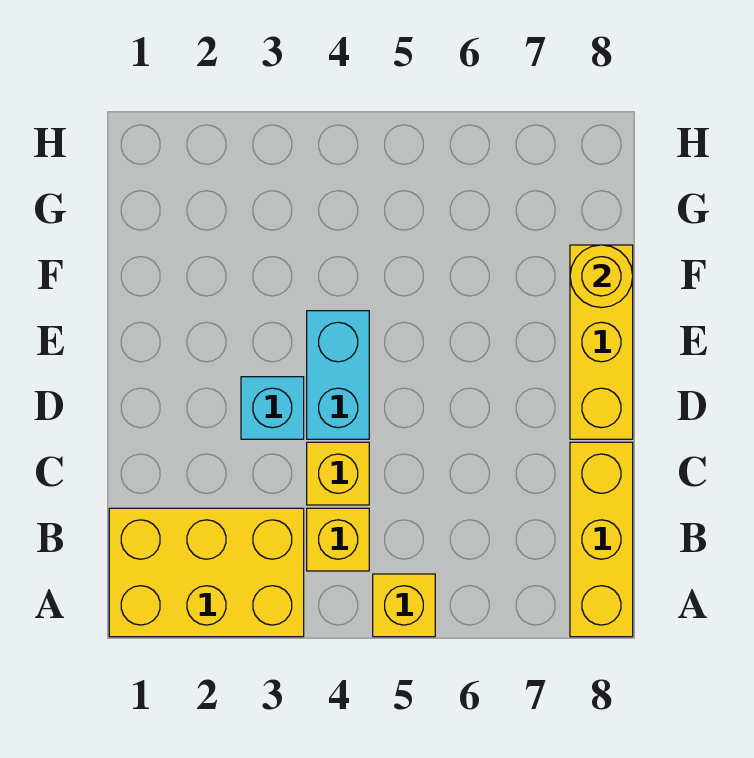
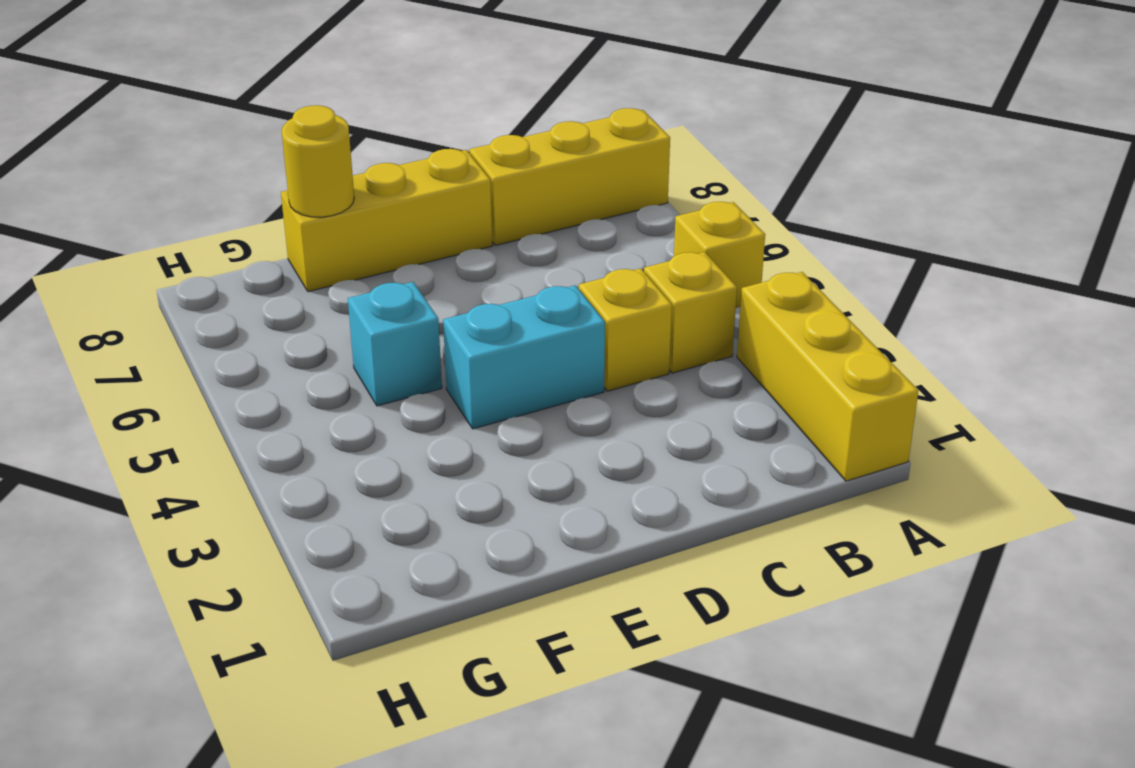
yellow 2x3 brick [109,508,304,637] -> yellow 1x3 brick [737,272,919,481]
cyan 1x1 brick [241,377,304,439] -> cyan 1x1 brick moved to [348,282,442,406]

